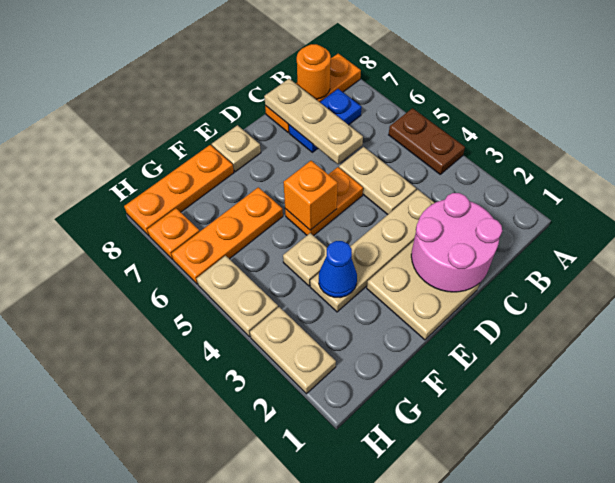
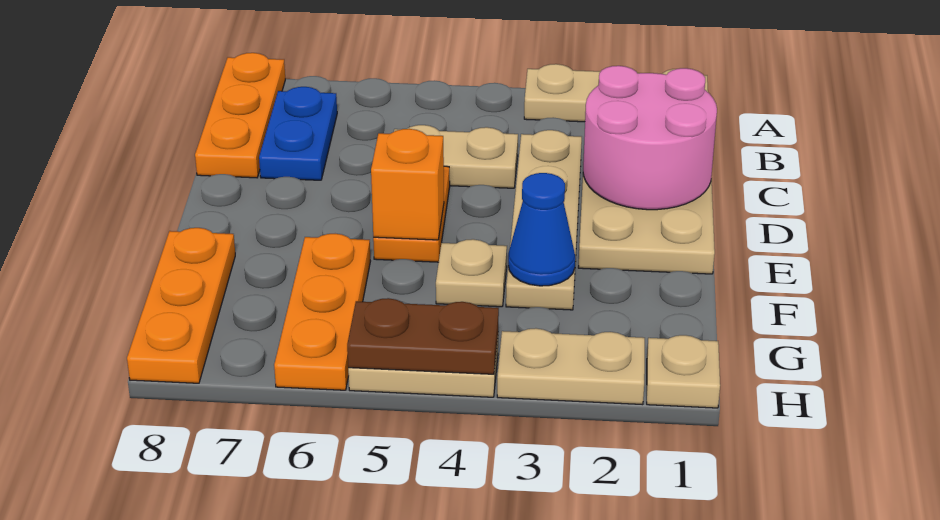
brown 1x2 plate [389,108,465,174] -> brown 1x2 plate moved to [347,298,499,374]
orange 1x1 round brick [297,44,331,99] -> none
tan 1x3 plate [264,79,363,164] -> tan 1x3 plate moved to [524,64,708,122]
tan 1x1 plate [212,125,261,172] -> tan 1x1 plate moved to [647,335,720,408]
orange 1x1 plate [147,208,200,260] -> none

